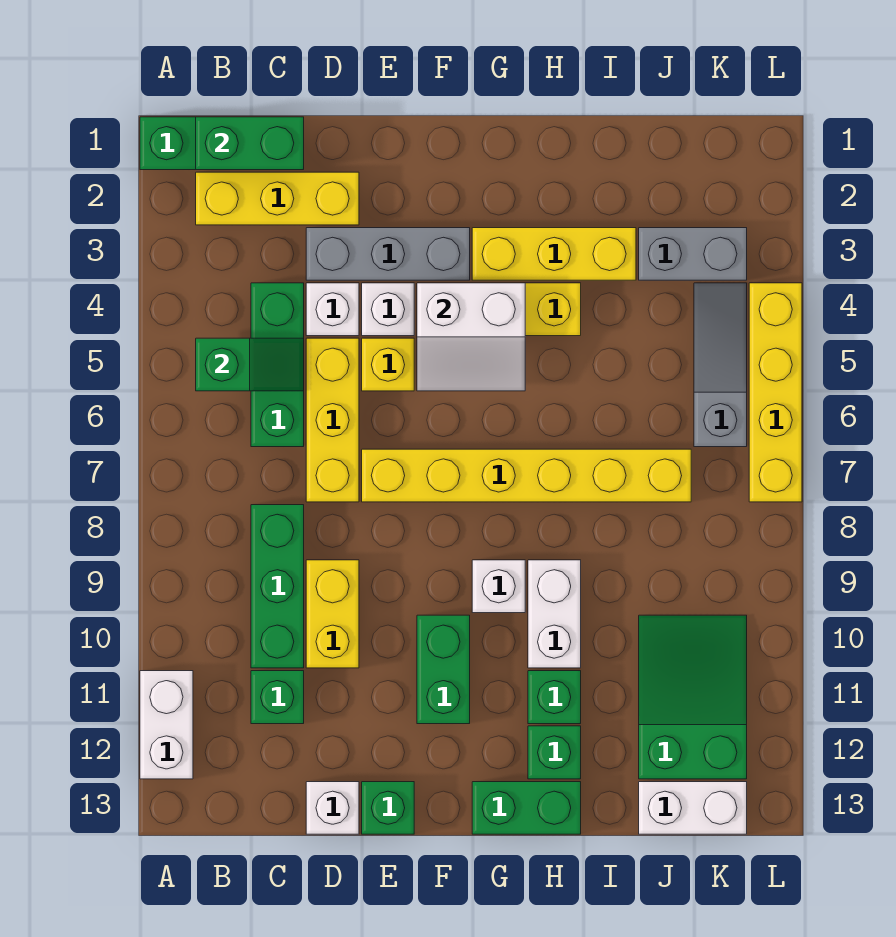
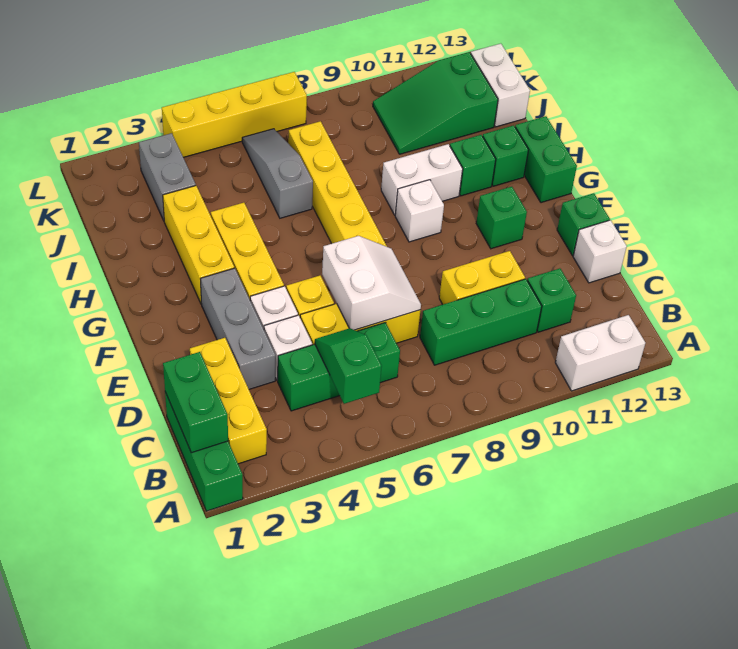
white 2x2 slope [417,283,525,391] -> white 2x2 slope moved to [322,236,421,330]
green 1x2 brick [417,615,470,724] -> green 1x1 brick [476,187,527,249]
grey 1x3 slope [694,283,747,447] -> grey 1x3 slope turned to [242,129,313,218]

